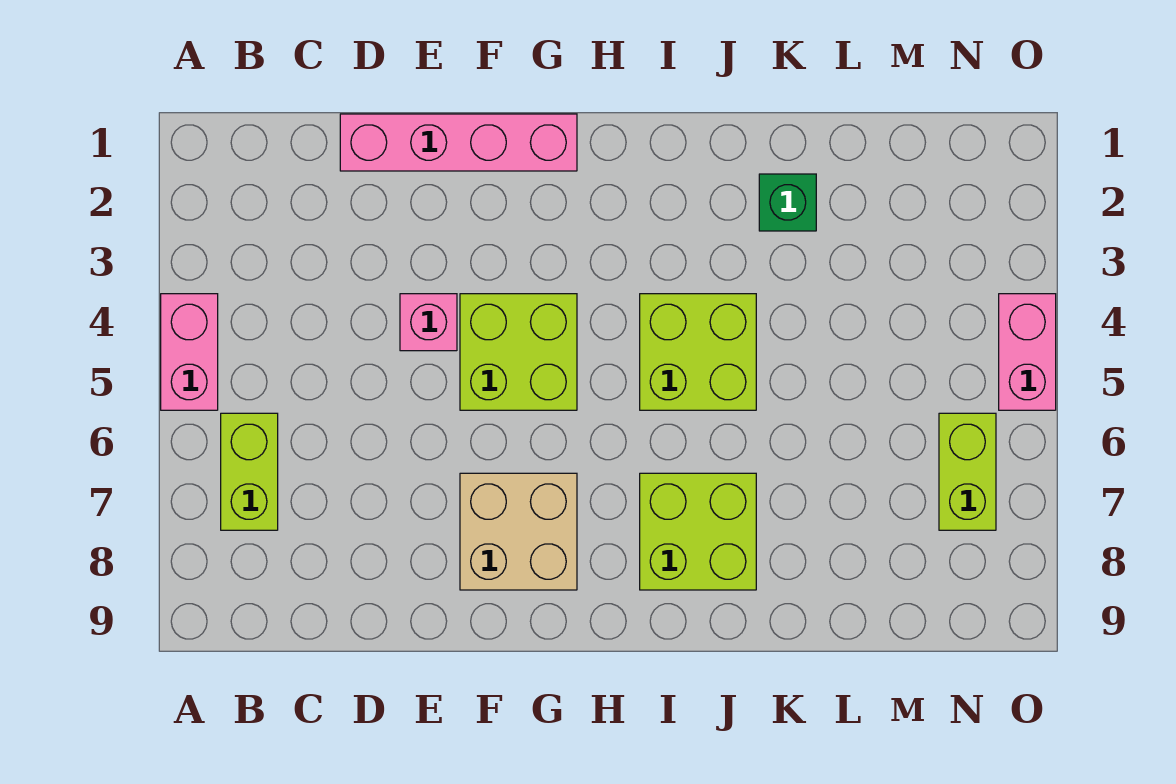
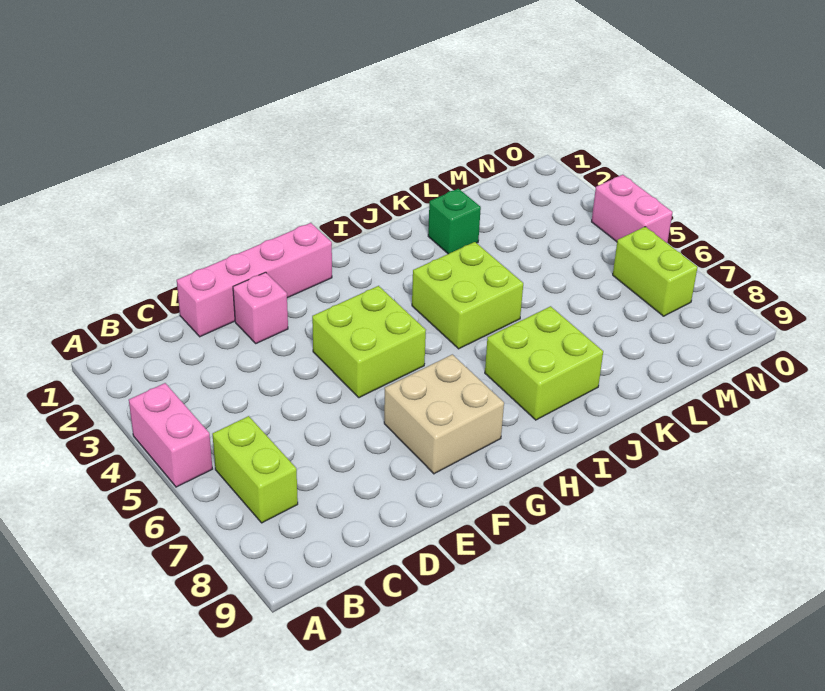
pink 1x1 brick [400,294,457,351] -> pink 1x1 brick moved to [233,272,288,343]

